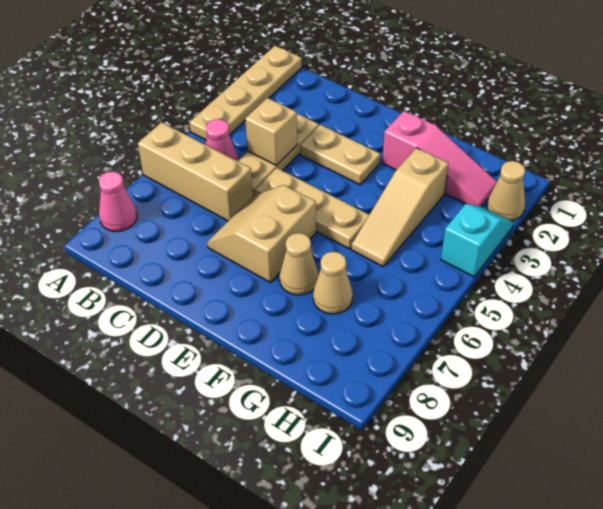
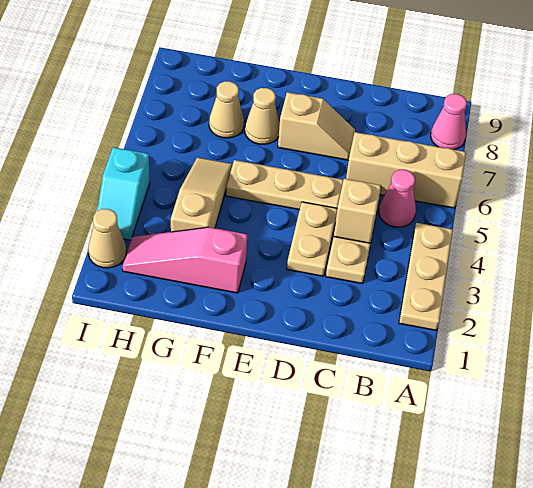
tan 1x4 plate [190,46,302,140] -> tan 1x3 plate [399,223,453,331]
tan 1x2 plate [300,125,380,185] -> tan 1x2 plate turned to [287,202,337,276]
tan 2x2 slope [207,185,316,282] -> tan 1x2 slope [278,92,355,160]

